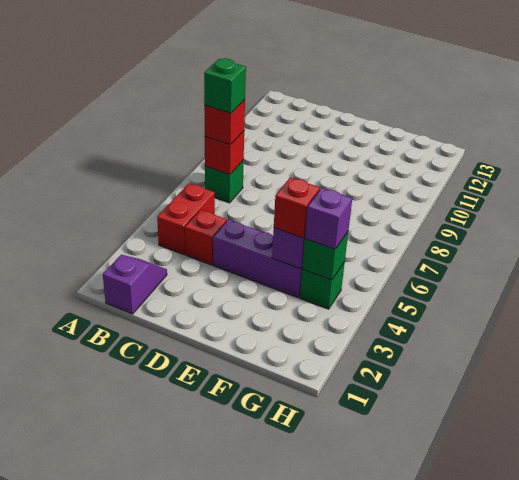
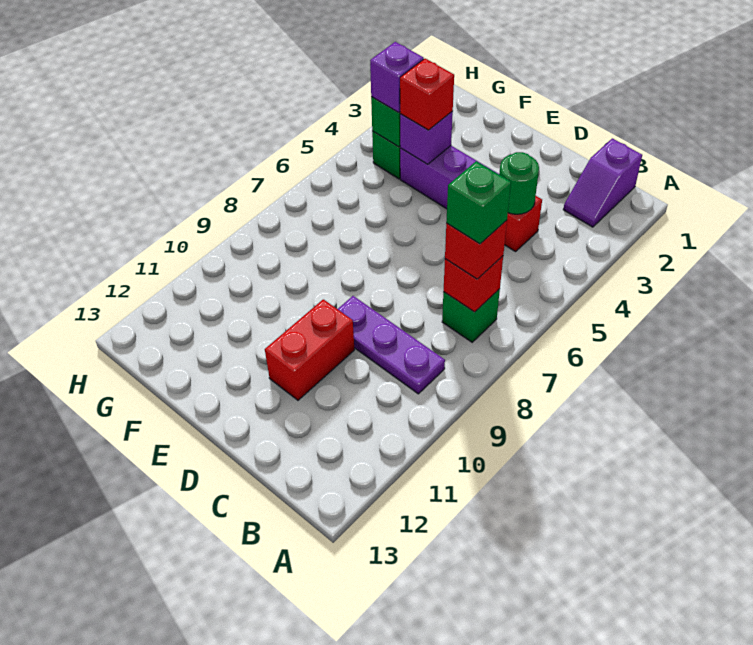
red 1x2 brick [157,183,215,255] -> red 1x2 brick moved to [265,299,354,400]
none -> purple 1x3 plate [338,296,445,394]
none -> green 1x1 round brick [499,152,539,214]

